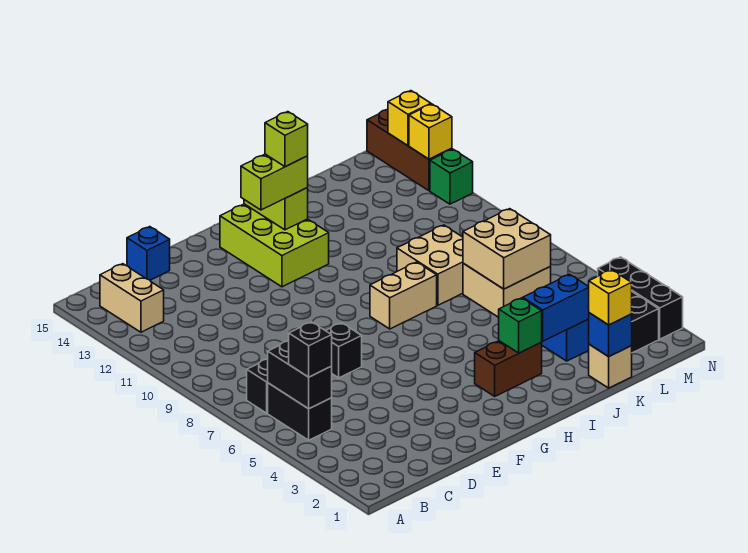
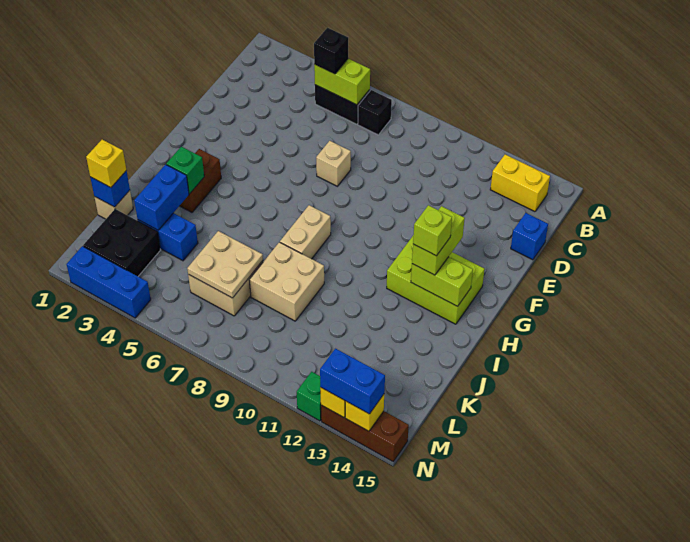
black 1x2 brick [268,341,332,409] -> lime 1x2 brick [314,59,370,105]
tan 1x2 brick [100,264,164,332] -> yellow 1x2 brick [490,154,550,212]
black 1x1 brick [326,323,362,378] -> tan 1x1 brick [316,141,351,186]
tan 2x2 brick [463,209,551,289] -> tan 2x2 plate [187,231,263,298]
black 1x3 brick [598,257,683,339] -> blue 1x3 brick [67,246,151,318]
none -> blue 1x2 brick [320,349,385,414]

